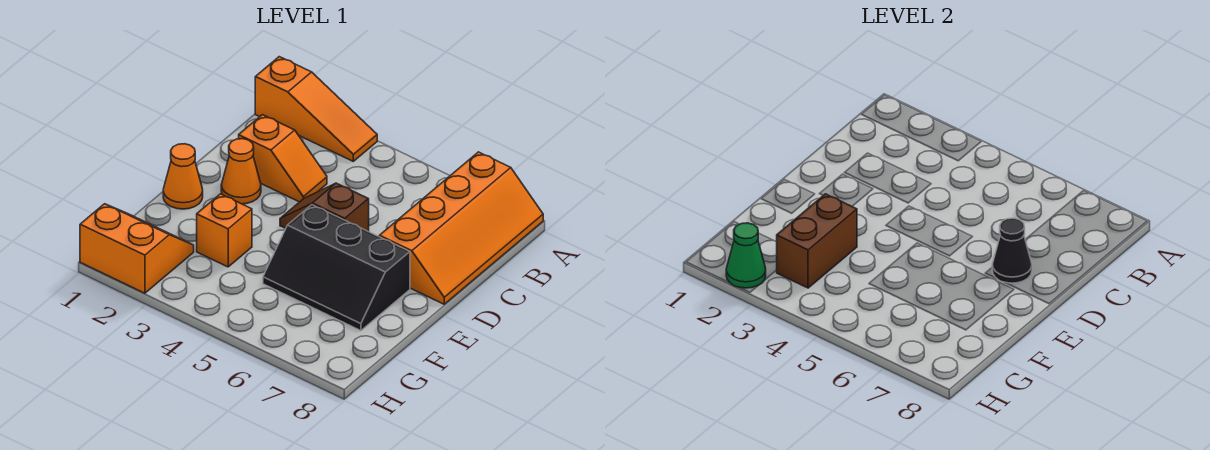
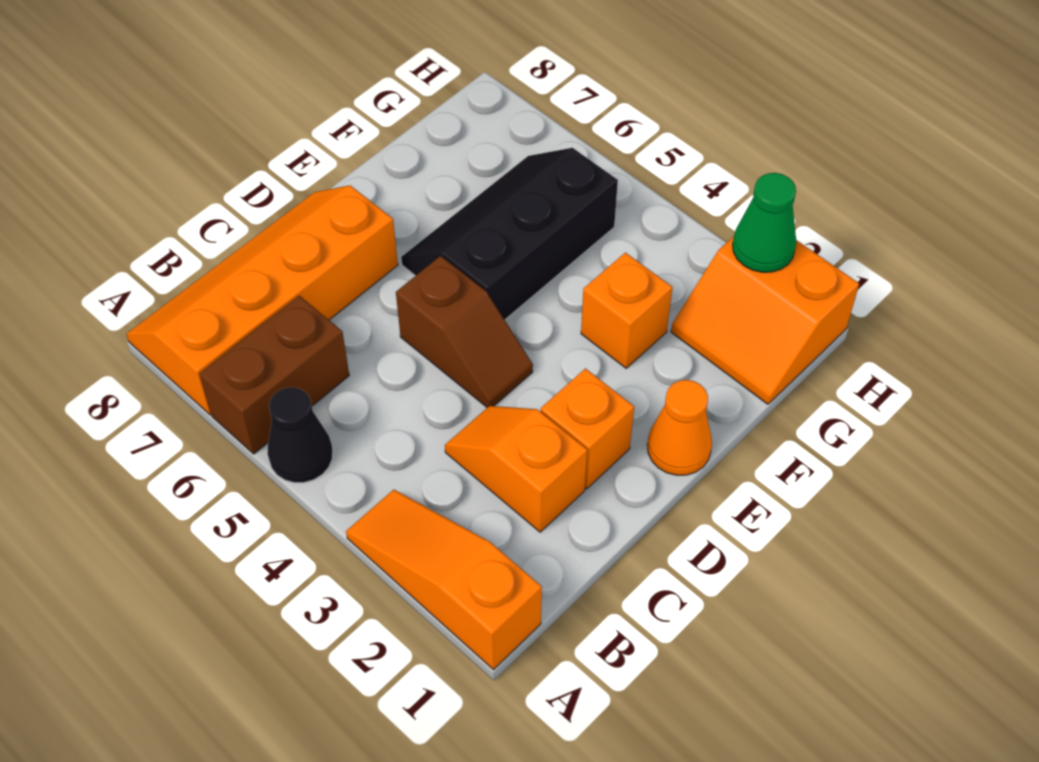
orange 1x1 cone [221,139,261,204] -> orange 1x1 brick [541,369,634,489]
black 1x1 cone [992,218,1032,283] -> black 1x1 cone moved to [267,387,333,483]
black 2x3 slope [263,205,410,331] -> black 2x3 slope turned to [401,148,618,320]
brown 1x2 brick [777,194,857,288] -> brown 1x2 brick moved to [200,296,349,454]

